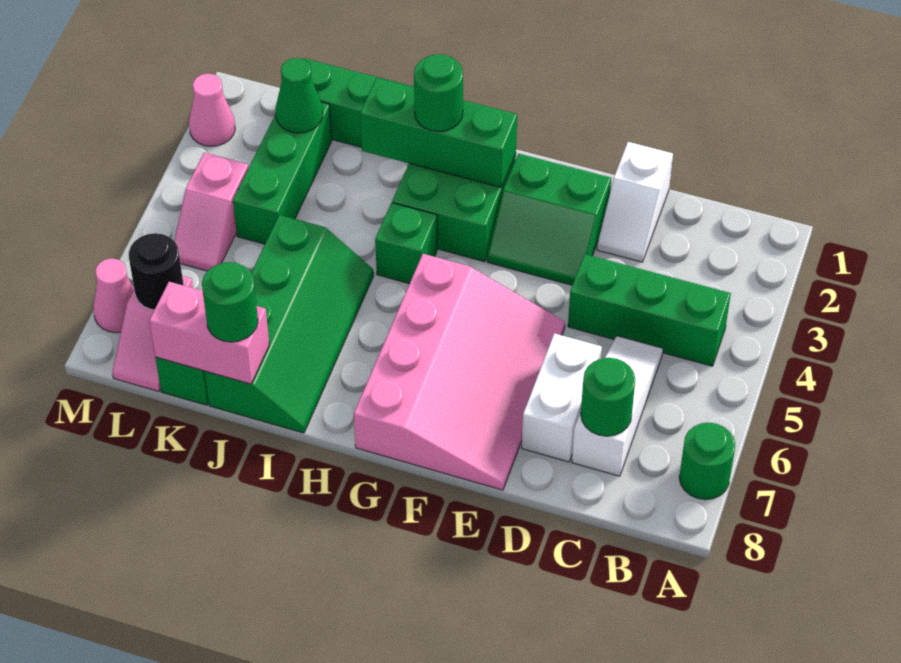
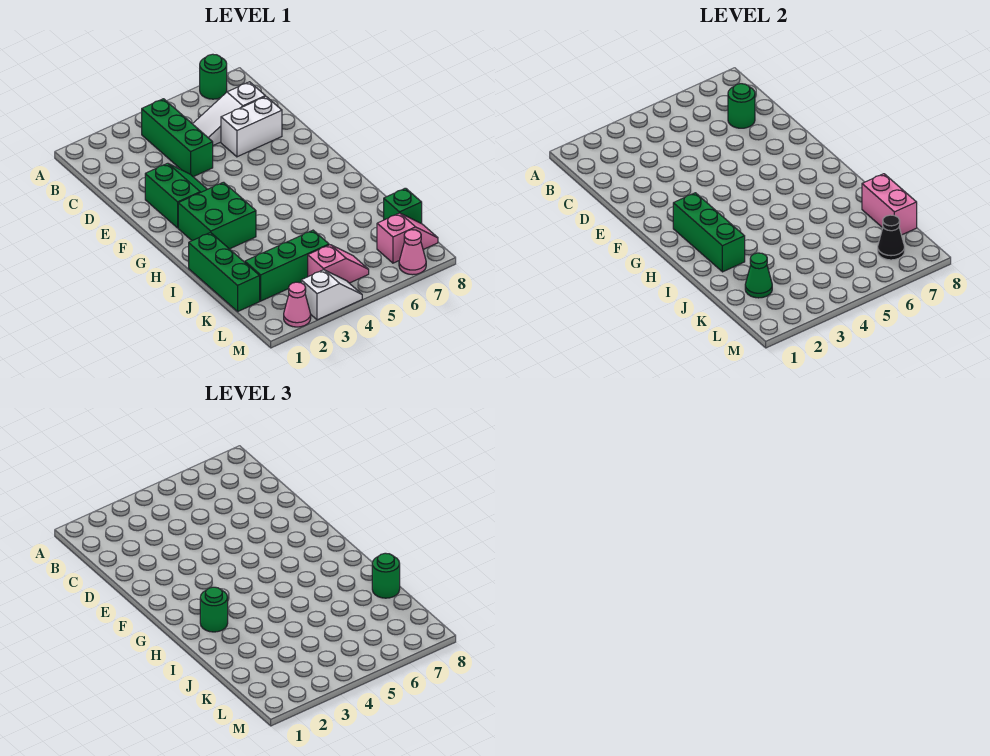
white 1x2 slope [597,142,673,262] -> white 1x2 slope moved to [301,270,362,320]
pink 3x4 slope [354,254,565,490] -> none
green 1x1 brick [375,203,437,284] -> none
green 2x4 slope [204,215,374,433] -> none
black 1x1 round brick [129,233,184,310] -> black 1x1 cone [878,215,905,260]

